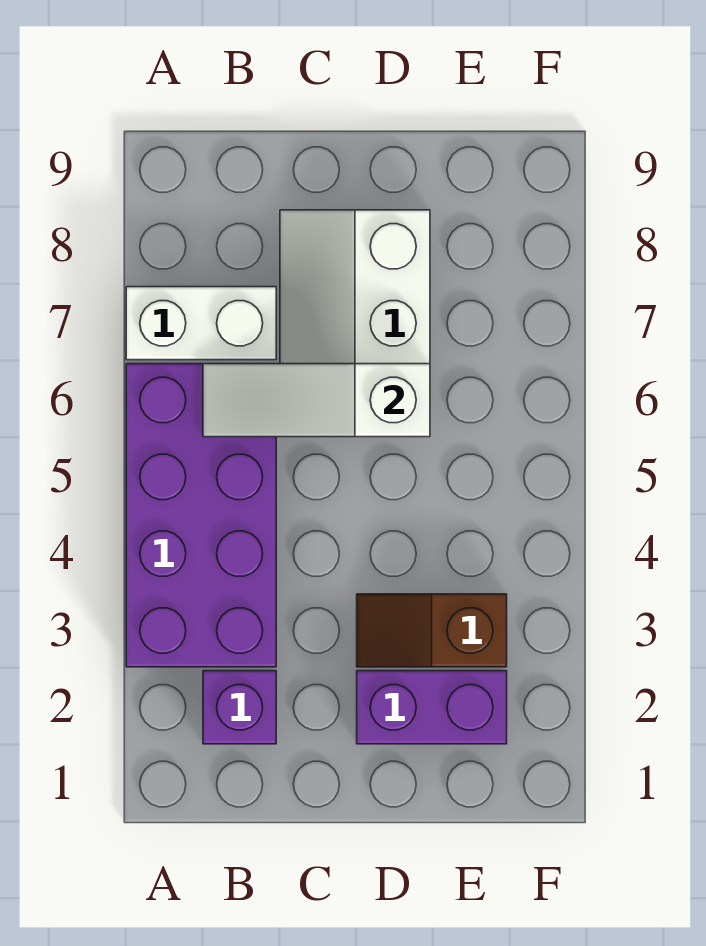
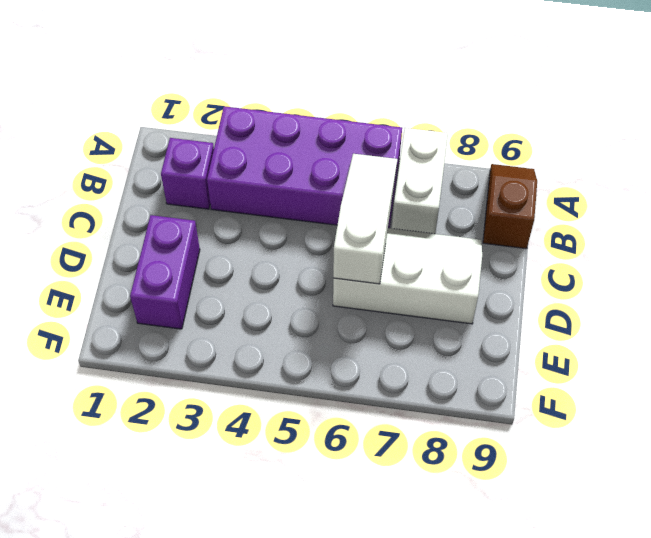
brown 1x2 slope [357,594,507,667] -> brown 1x2 slope moved to [483,164,537,249]

